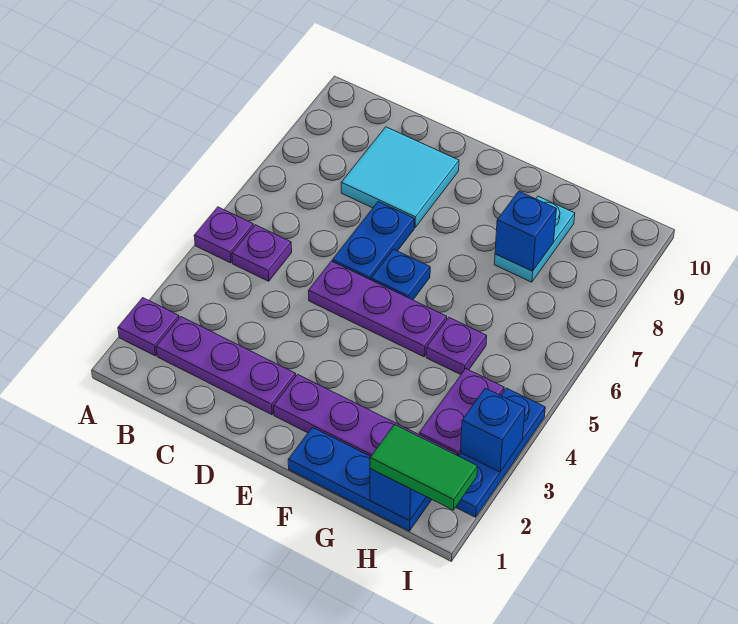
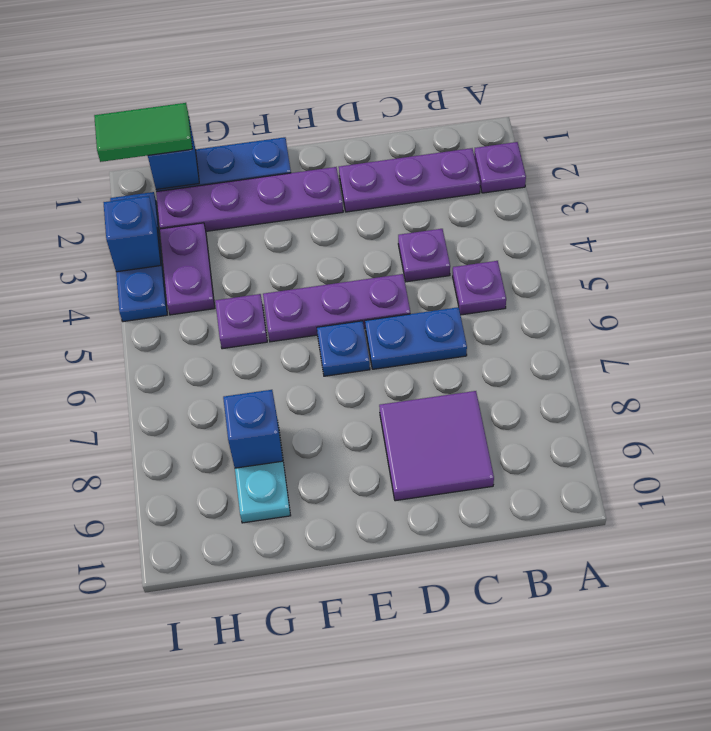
purple 1x1 plate [194,207,254,263] -> purple 1x1 plate moved to [398,229,450,282]
cyan 2x2 tile [341,127,459,228] -> purple 2x2 tile [379,391,494,501]
blue 1x2 plate [332,202,414,280] -> blue 1x2 plate turned to [365,307,467,369]

